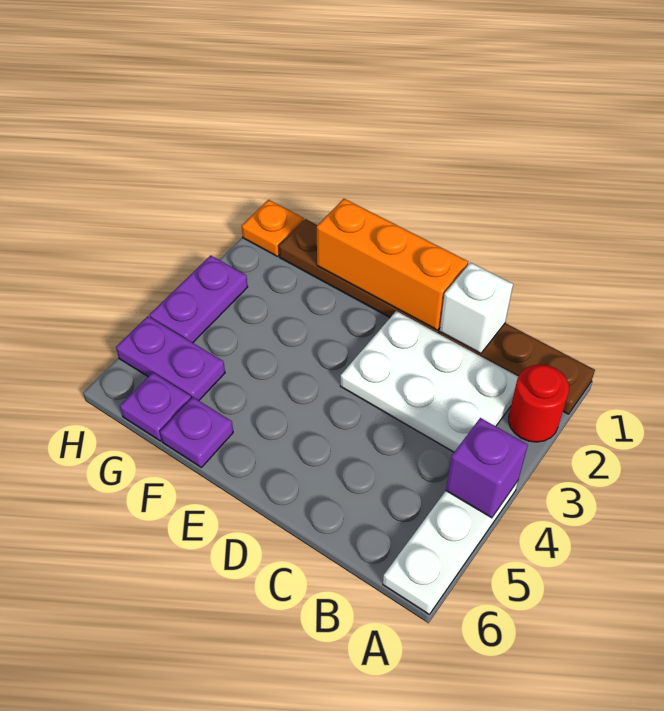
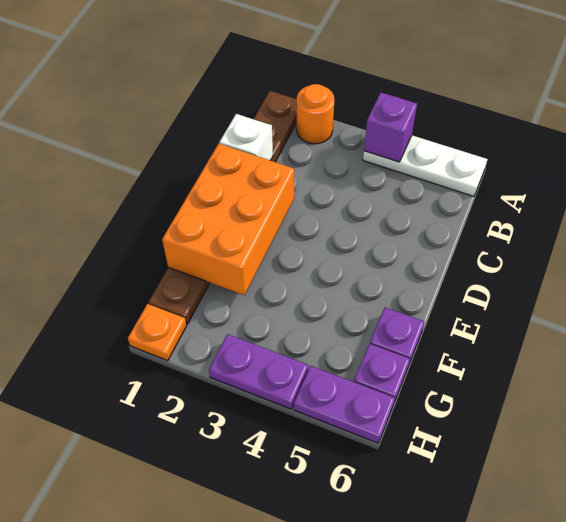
red 1x1 round brick [509,364,569,442] -> orange 1x1 round brick [296,84,334,144]
white 2x3 plate [341,311,518,452] -> none
orange 1x3 brick [317,199,468,330] -> orange 2x3 brick [162,144,294,295]
purple 1x2 plate [116,316,225,401] -> purple 1x2 plate turned to [294,366,395,443]

